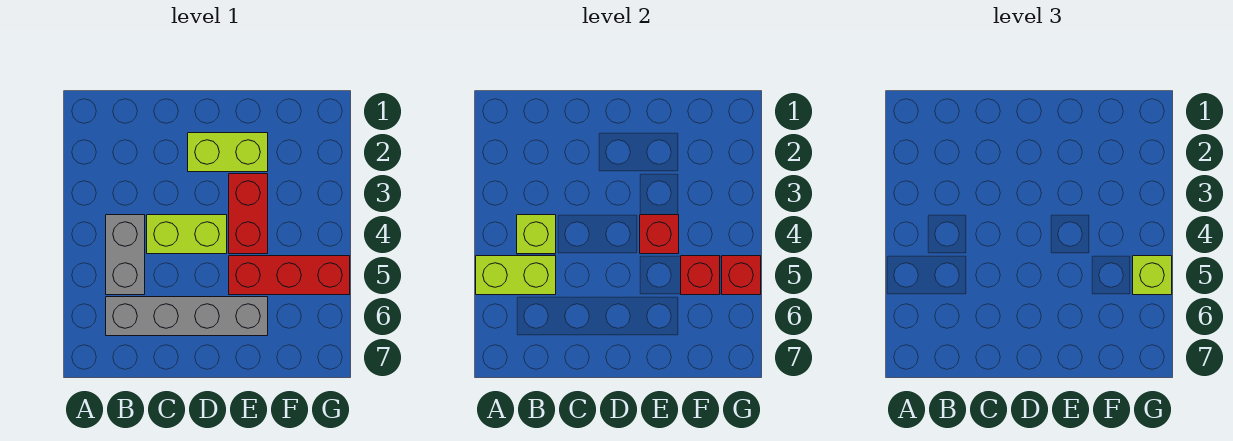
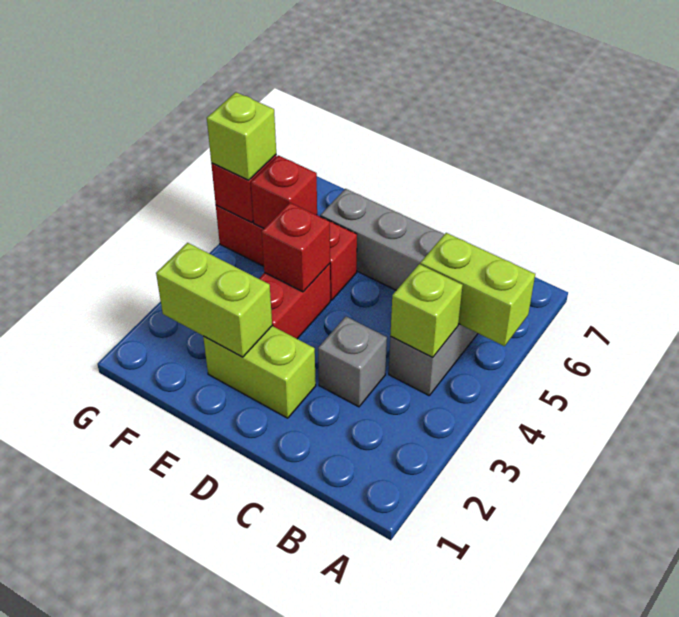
none -> grey 1x1 brick [318,317,387,407]
lime 1x2 brick [147,215,227,254] -> lime 1x2 brick moved to [156,243,272,357]

